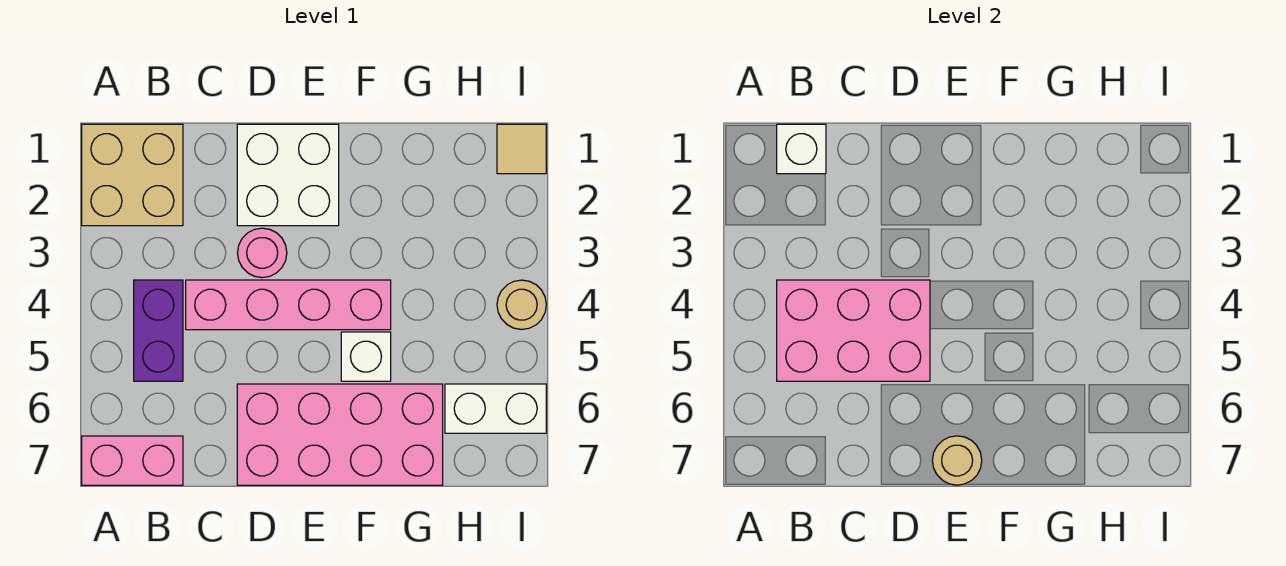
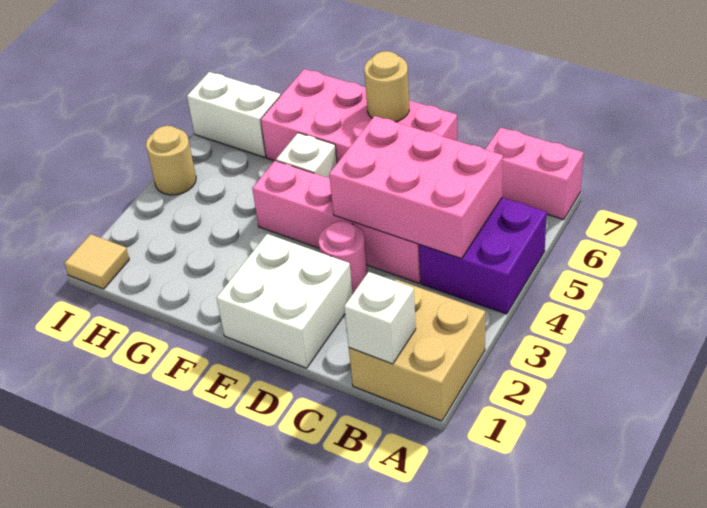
purple 1x2 brick [134,280,183,381] -> purple 2x2 brick [419,198,547,314]

